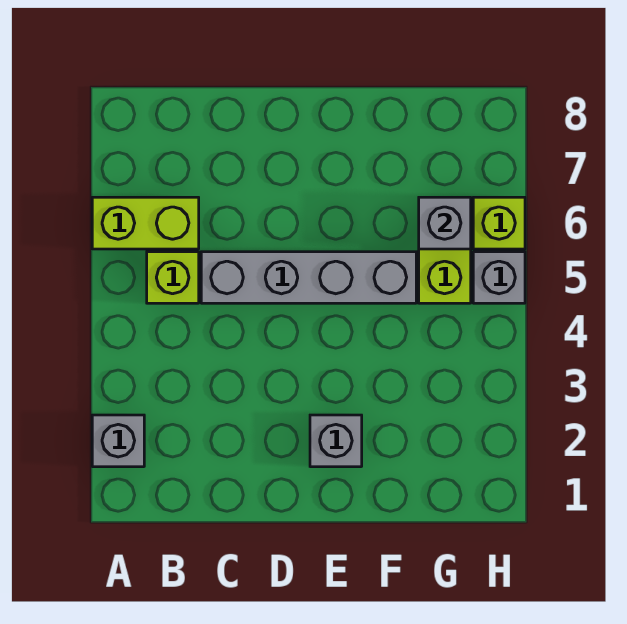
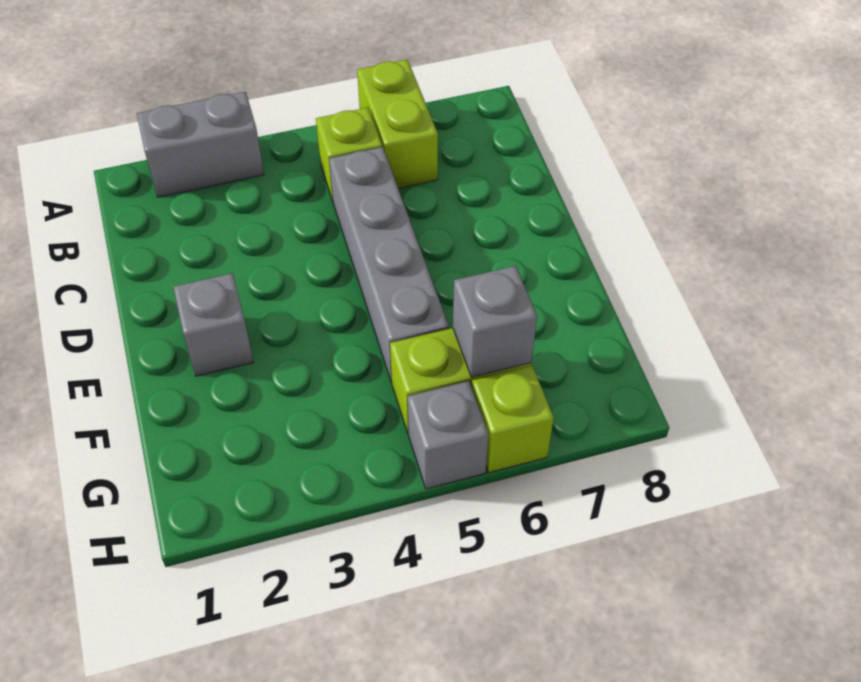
grey 1x1 brick [92,415,144,467] -> grey 1x2 brick [137,92,264,197]

